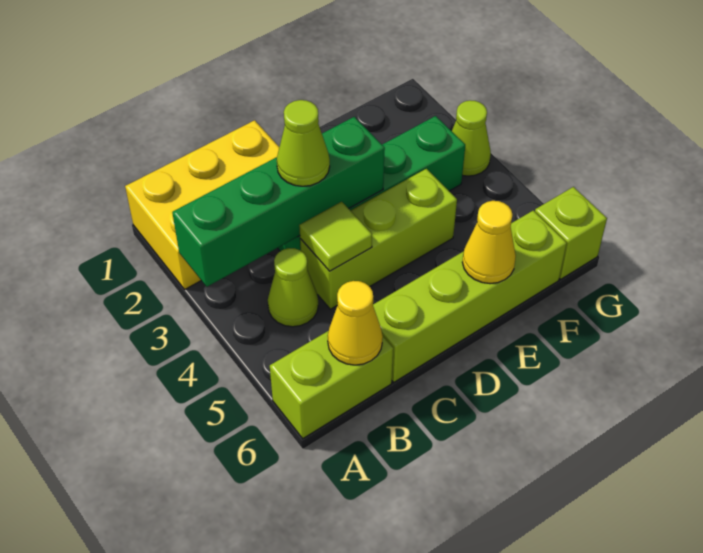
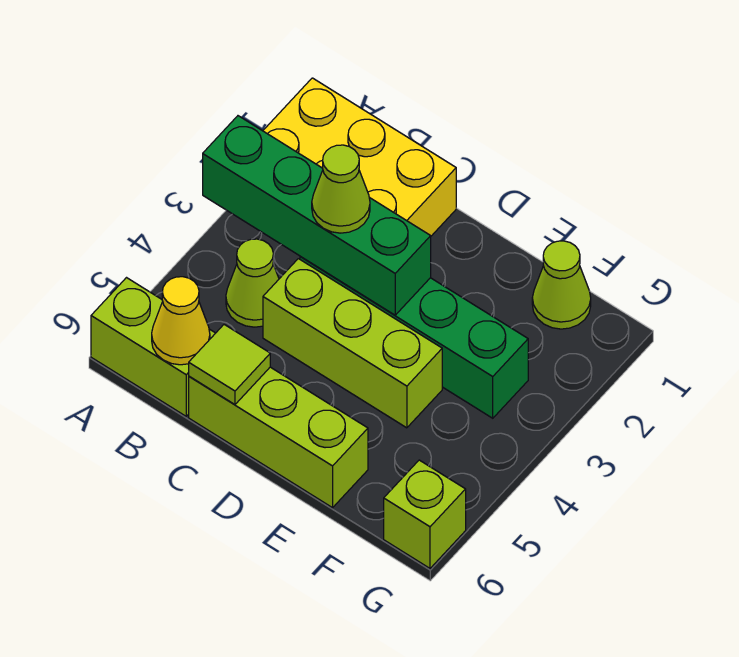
lime 1x1 tile [299,202,372,271] -> lime 1x1 tile moved to [189,325,270,404]
lime 1x4 brick [373,210,567,382] -> lime 1x3 brick [189,367,368,508]
yellow 1x1 cone [462,201,516,284] -> none
lime 1x1 cone [452,100,491,176] -> lime 1x1 cone moved to [532,241,591,329]

